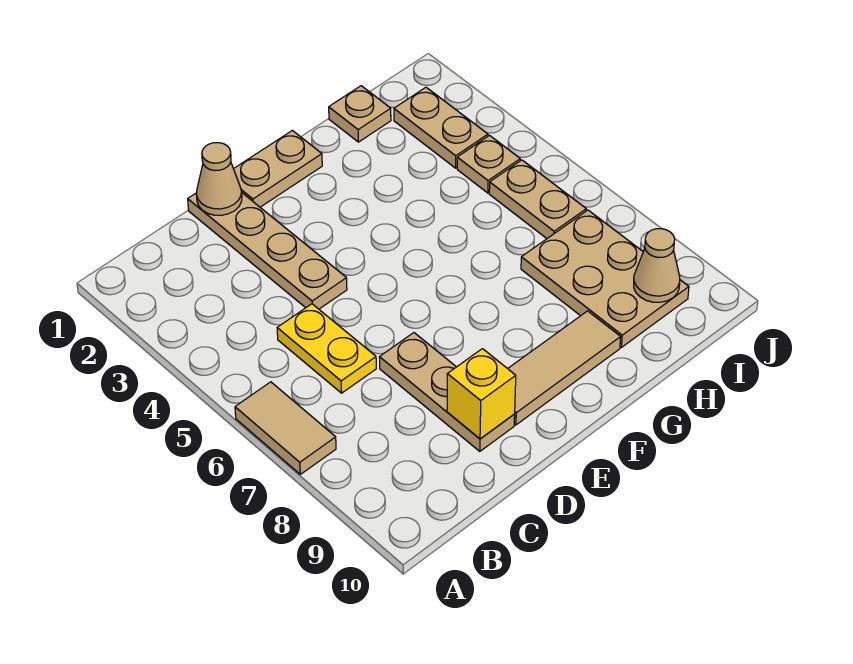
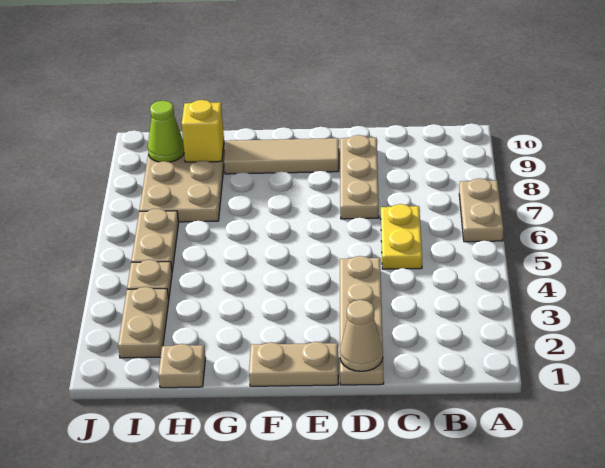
tan 1x2 tile [235,382,336,474] -> tan 1x2 plate [459,178,503,242]
yellow 1x1 brick [447,349,516,439] -> yellow 1x1 brick moved to [182,100,224,162]
tan 1x1 cone [634,229,680,302] -> lime 1x1 cone [148,101,184,162]

